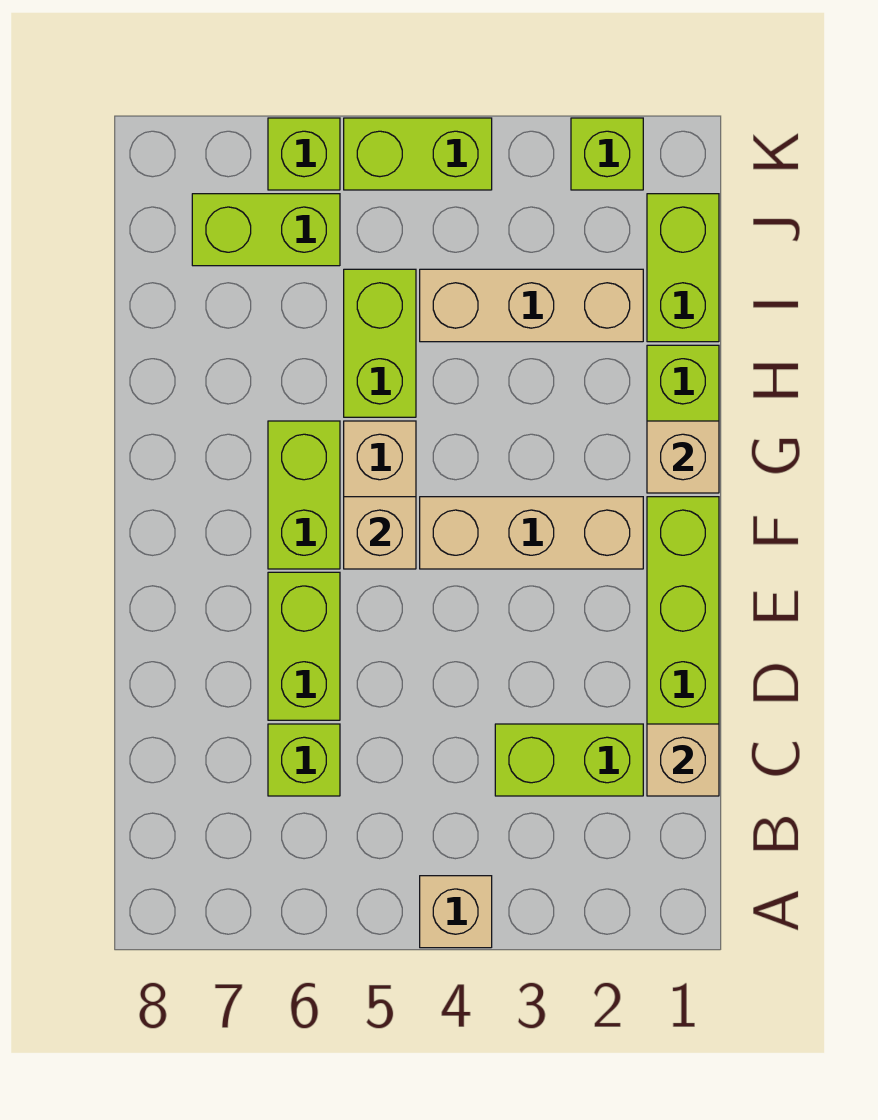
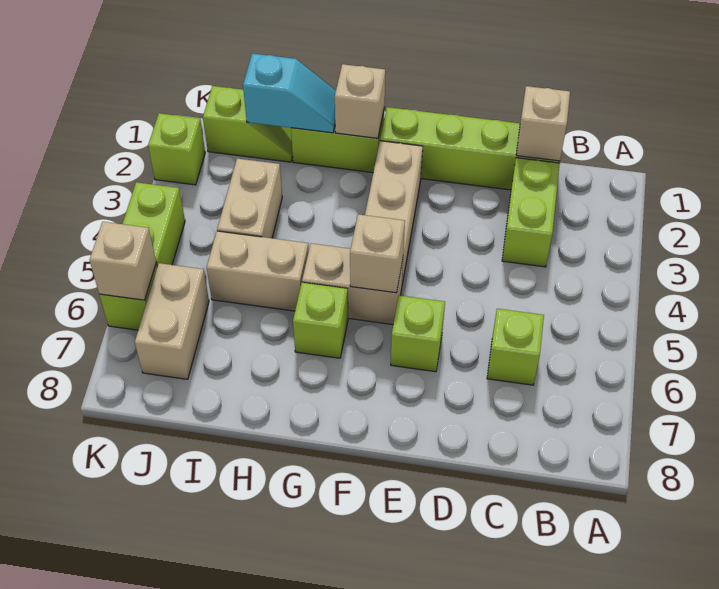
tan 1x1 brick [420,876,492,948] -> tan 1x1 brick moved to [90,222,156,300]
lime 1x2 brick [268,572,340,720] -> lime 1x1 brick [391,295,445,372]
lime 1x2 brick [268,421,340,569] -> lime 1x1 brick [293,282,348,358]
none -> cyan 1x2 slope [243,54,336,133]
lime 1x2 brick [344,269,416,417] -> tan 1x2 brick [207,231,309,311]
lime 1x2 brick [647,194,719,342] -> lime 1x2 slope [203,86,293,162]
tan 1x3 brick [420,269,643,342] -> tan 1x2 brick [217,158,282,238]
lime 1x2 brick [192,194,340,266] -> tan 1x2 brick [135,263,209,379]

